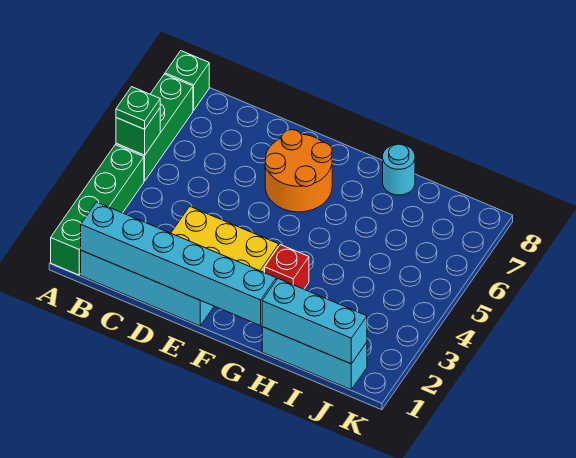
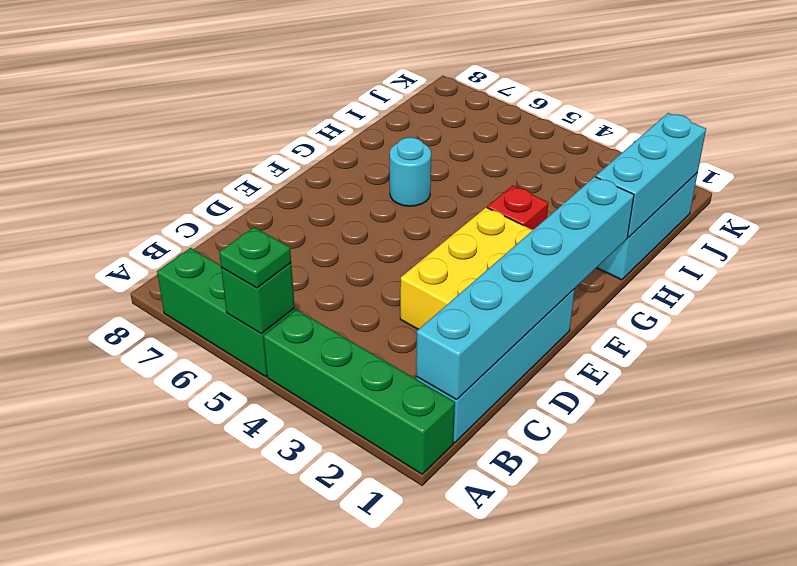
green 1x1 brick [165,51,209,110] -> none
orange 2x2 round brick [265,130,332,212] -> none
cyan 1x1 round brick [383,144,415,195] -> cyan 1x1 round brick moved to [390,137,431,206]

